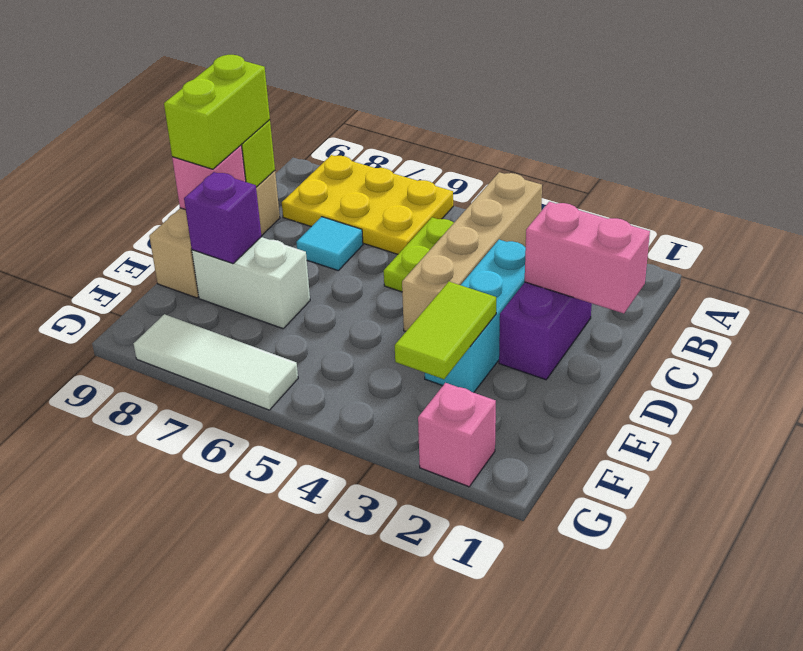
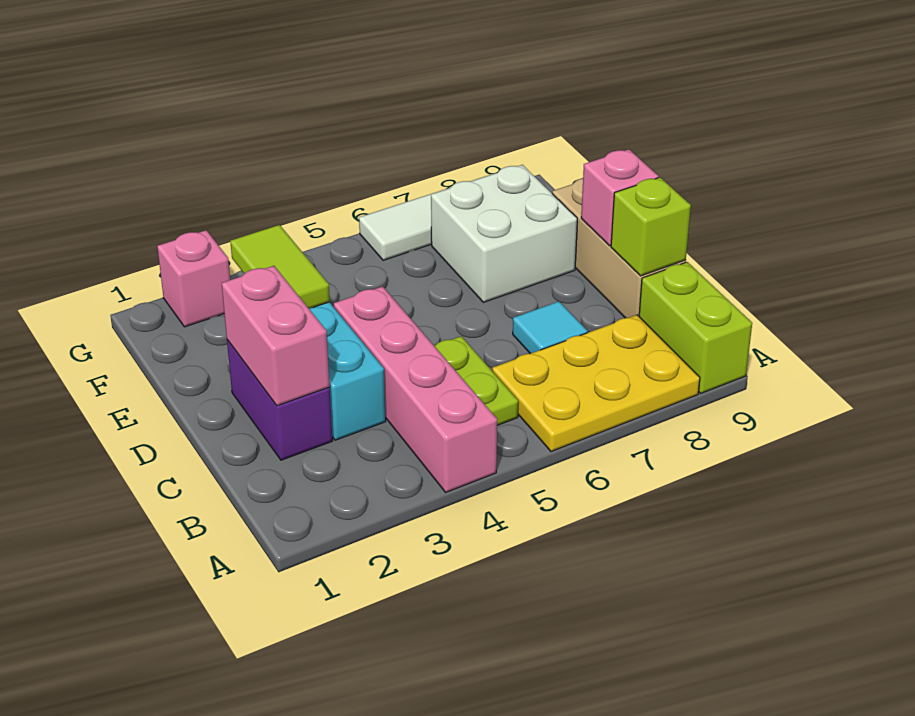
tan 1x4 brick [402,172,542,331] -> pink 1x4 brick [334,286,497,492]
pink 1x2 brick [525,202,650,313] -> pink 1x2 brick turned to [222,266,330,406]
lime 1x2 brick [164,55,270,169] -> lime 1x2 brick moved to [639,262,752,393]
white 1x2 brick [192,237,310,329] -> white 2x2 brick [431,165,577,302]
purple 1x1 brick [184,172,262,264] -> none

